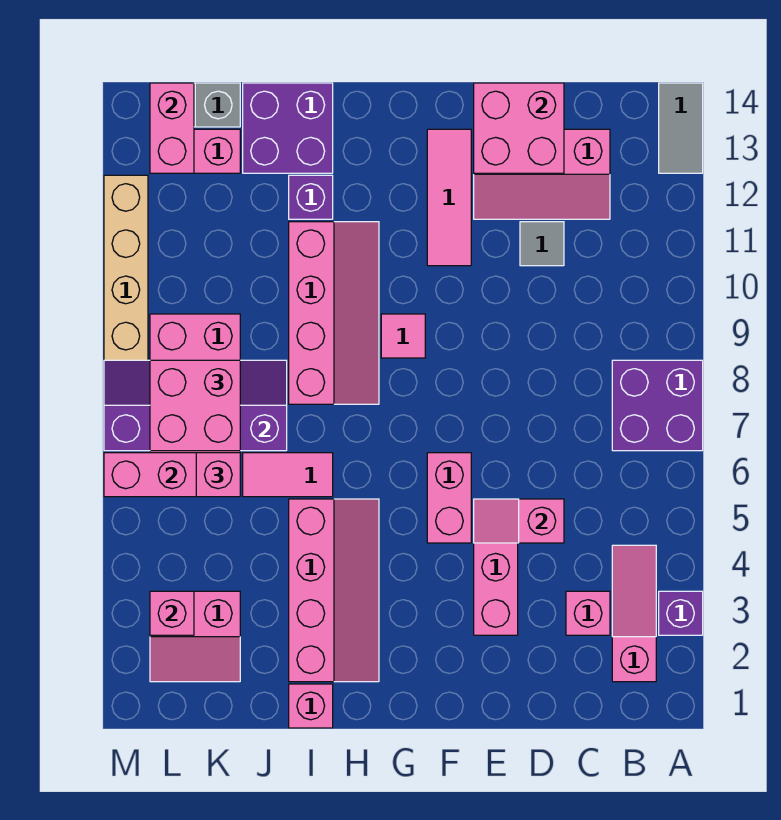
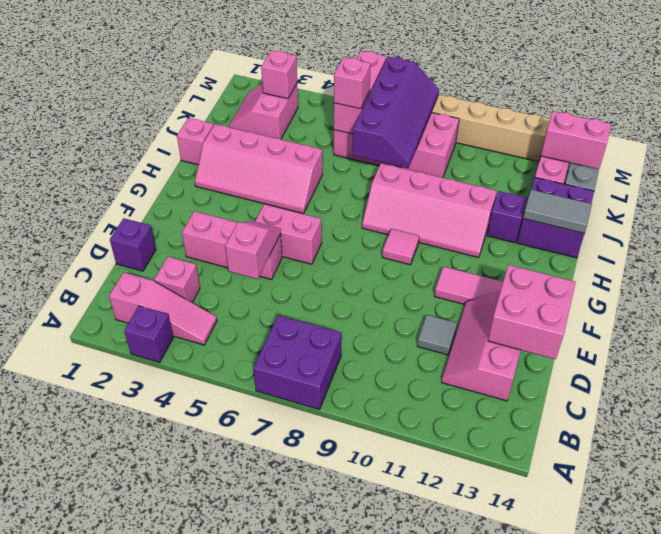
grey 1x2 tile [659,83,703,173] -> grey 1x2 tile moved to [523,190,592,233]
none -> purple 1x1 brick [110,218,156,271]
pink 1x2 tile [243,453,333,497] -> none
pink 2x2 brick [150,360,240,451] -> none

